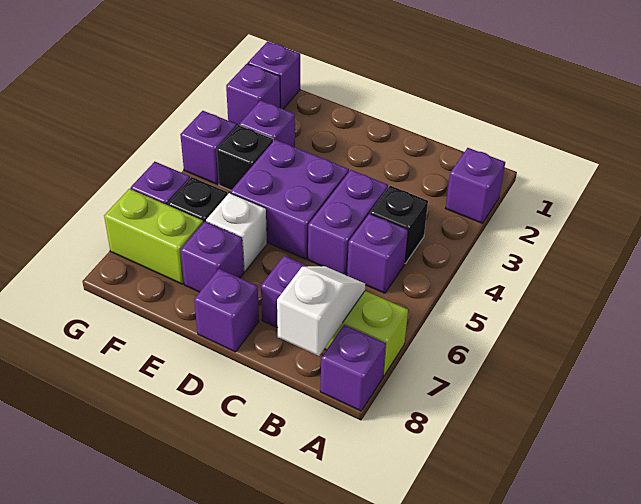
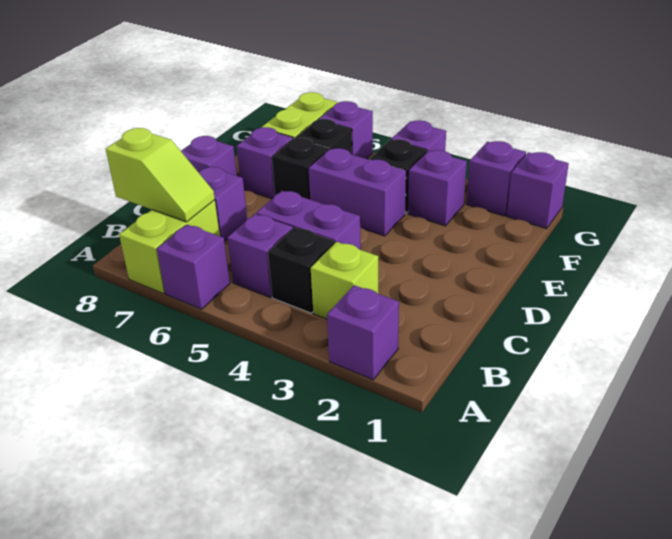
purple 1x1 brick [320,325,386,411] -> purple 1x1 brick moved to [157,225,230,309]
none -> lime 1x1 brick [311,242,378,319]
white 1x2 slope [277,266,365,356] -> lime 1x2 slope [106,128,215,222]
purple 2x2 brick [230,140,349,259] -> purple 1x2 brick [308,148,406,236]
white 1x1 brick [206,193,267,272] -> black 1x1 brick [272,138,329,199]

